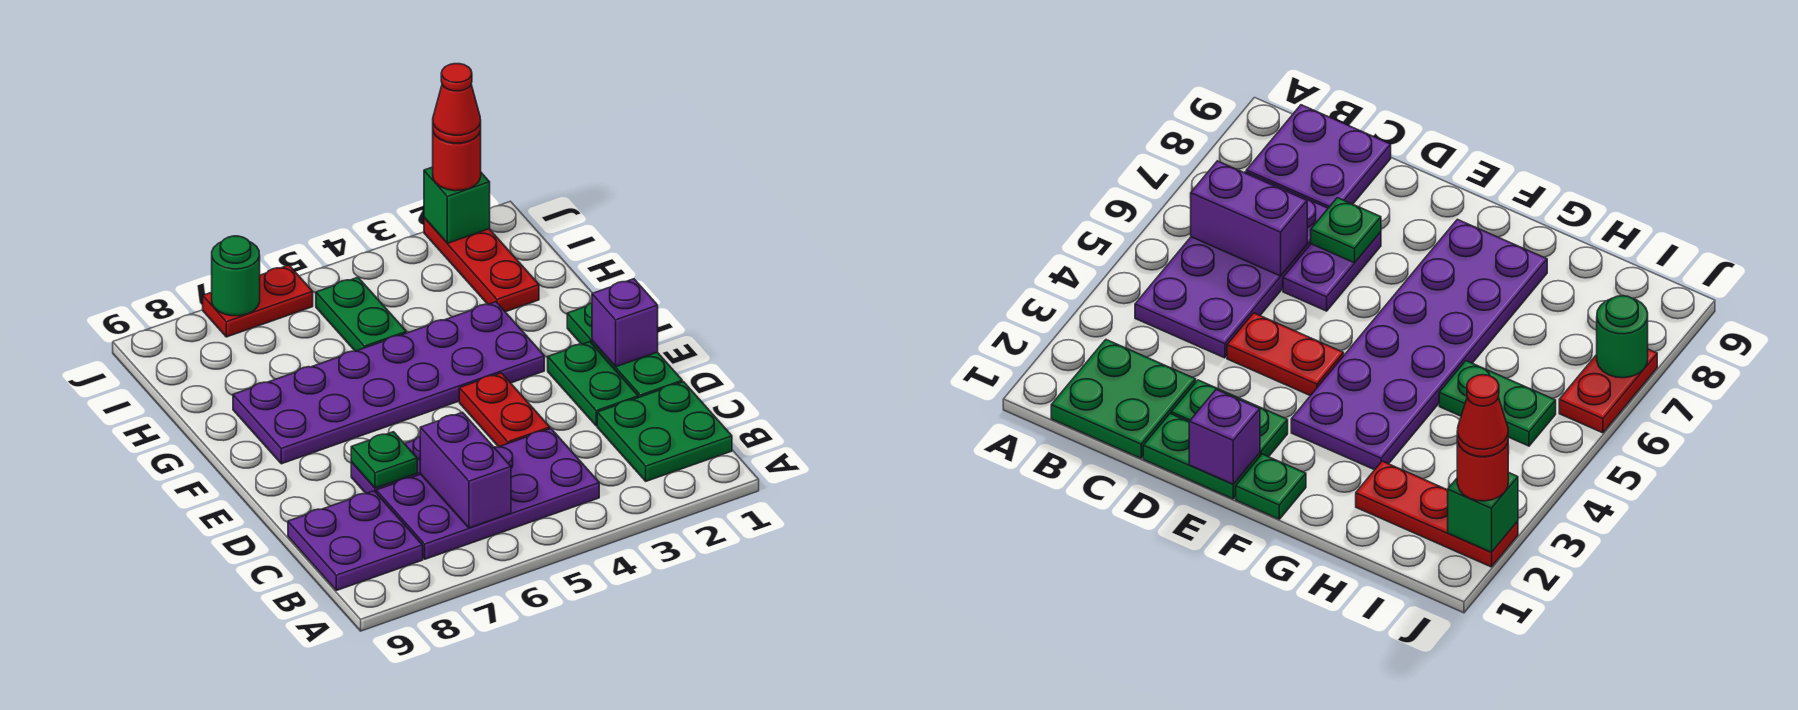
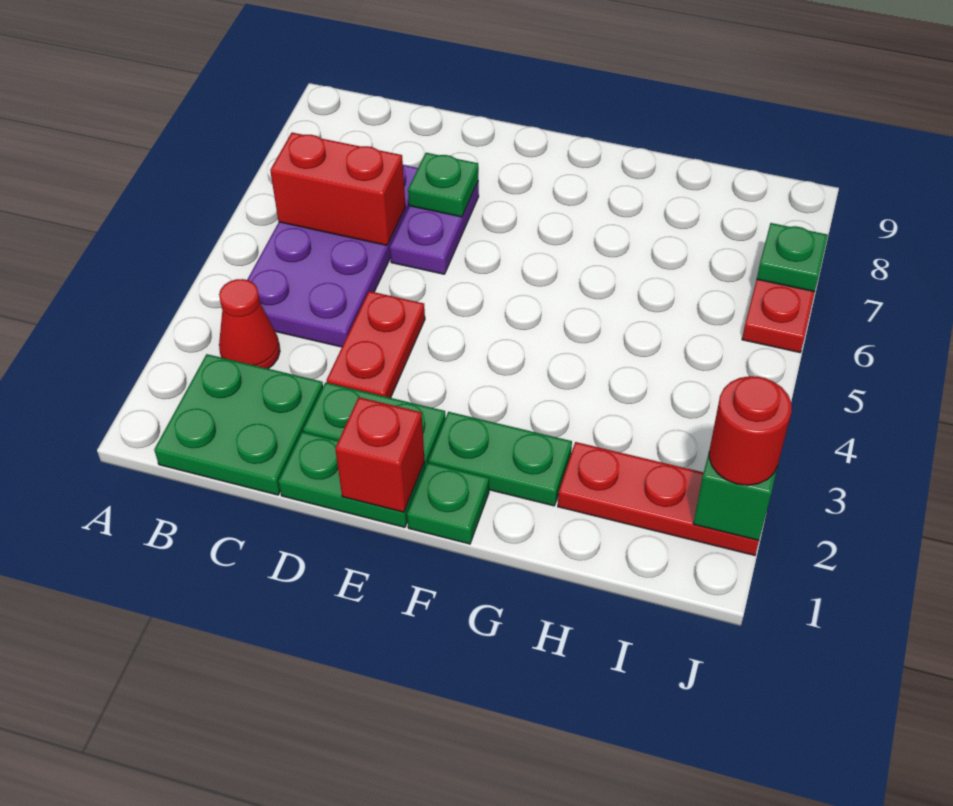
purple 1x2 brick [420,412,511,528] -> red 1x2 brick [270,133,405,245]
purple 2x2 plate [288,491,423,590] -> none
red 1x2 plate [459,373,550,447] -> red 1x2 plate turned to [326,291,425,398]
purple 1x1 brick [592,279,658,367] -> red 1x1 brick [335,397,424,512]
purple 2x6 plate [233,302,544,464] -> none
green 1x2 plate [316,277,406,351] -> green 1x2 plate moved to [429,412,572,506]
red 1x1 cone [433,64,481,143] -> red 1x1 cone moved to [219,279,280,369]
green 1x1 round brick [212,236,260,316] -> green 1x1 plate [757,223,828,292]

